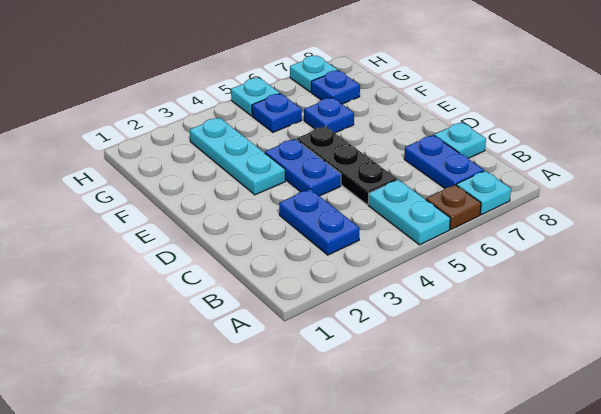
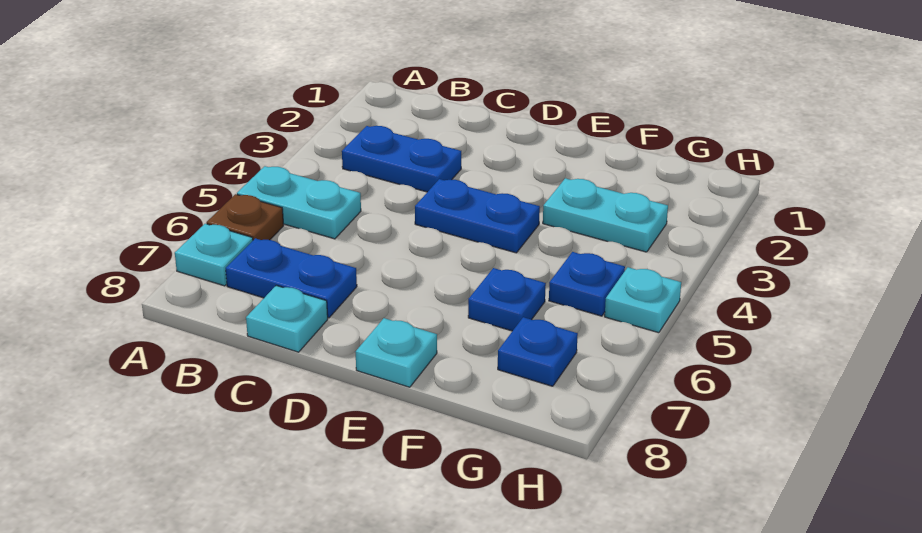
black 1x3 plate [296,126,397,205] -> none
cyan 1x3 plate [190,118,285,195] -> cyan 1x2 plate [543,178,668,252]
cyan 1x1 plate [290,56,338,92] -> cyan 1x1 plate moved to [355,318,437,387]

